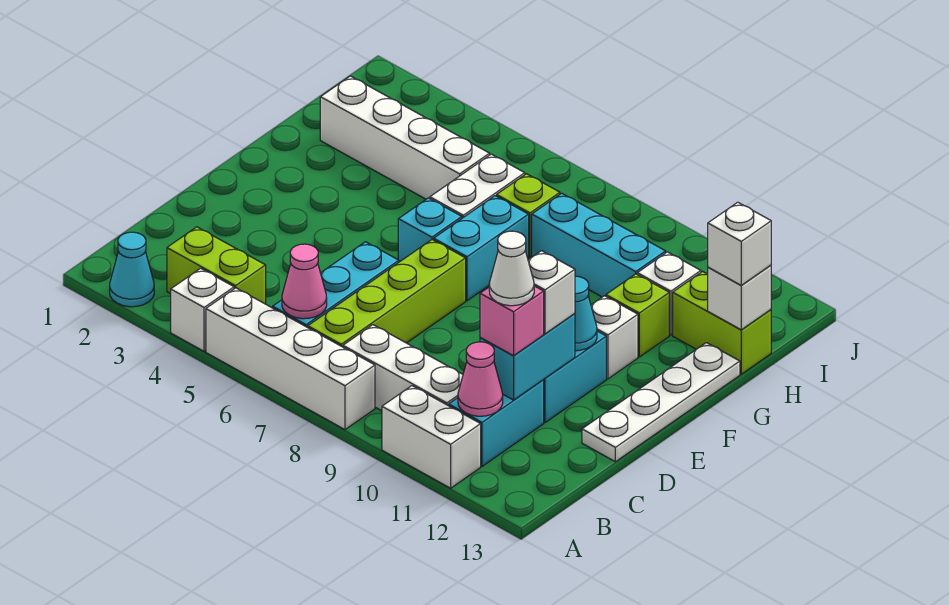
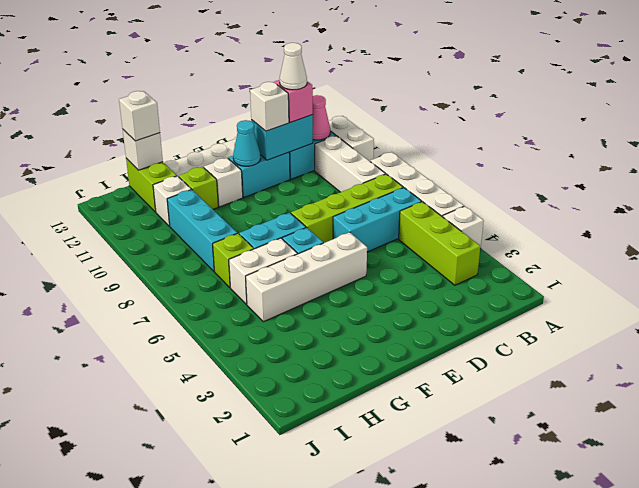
cyan 1x1 cone [110,232,154,307] -> none
lime 1x2 brick [167,227,266,304] -> lime 1x3 brick [399,202,480,285]
pink 1x1 cone [282,244,327,319] -> none
white 1x4 brick [320,76,490,199] -> white 1x4 brick turned to [246,232,367,322]

